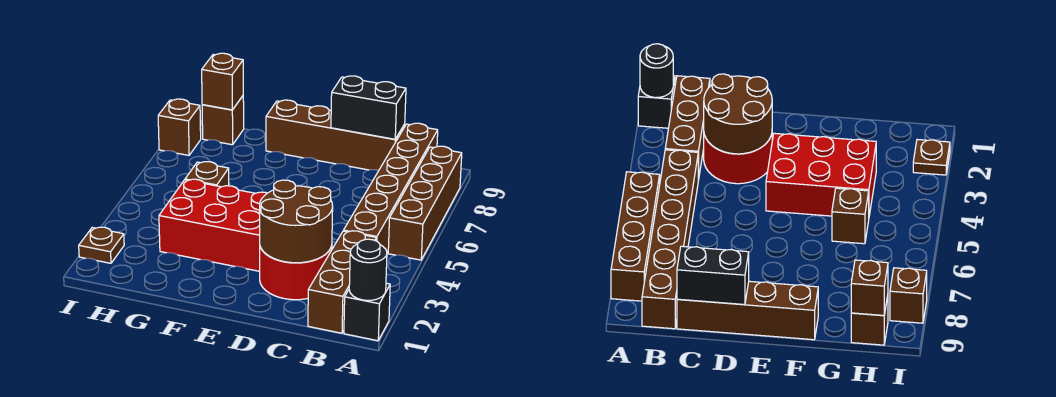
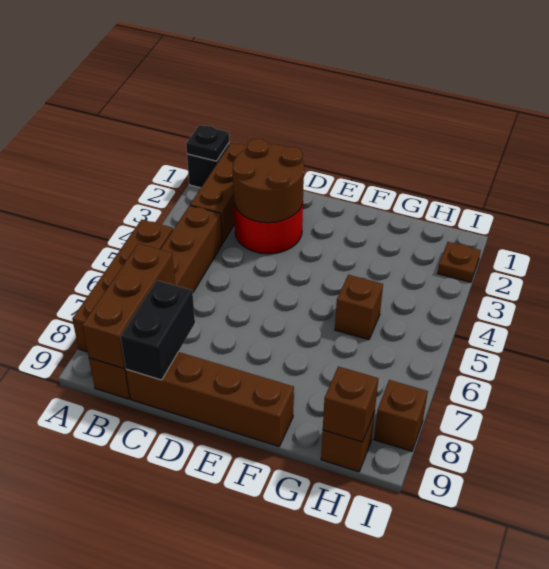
black 1x1 round brick [349,239,387,300] -> black 1x1 plate [186,125,229,161]
none -> brown 1x3 brick [82,244,175,368]
black 1x2 brick [331,76,406,139] -> black 1x2 brick turned to [121,280,195,380]
red 2x3 brick [159,179,267,271] -> none

